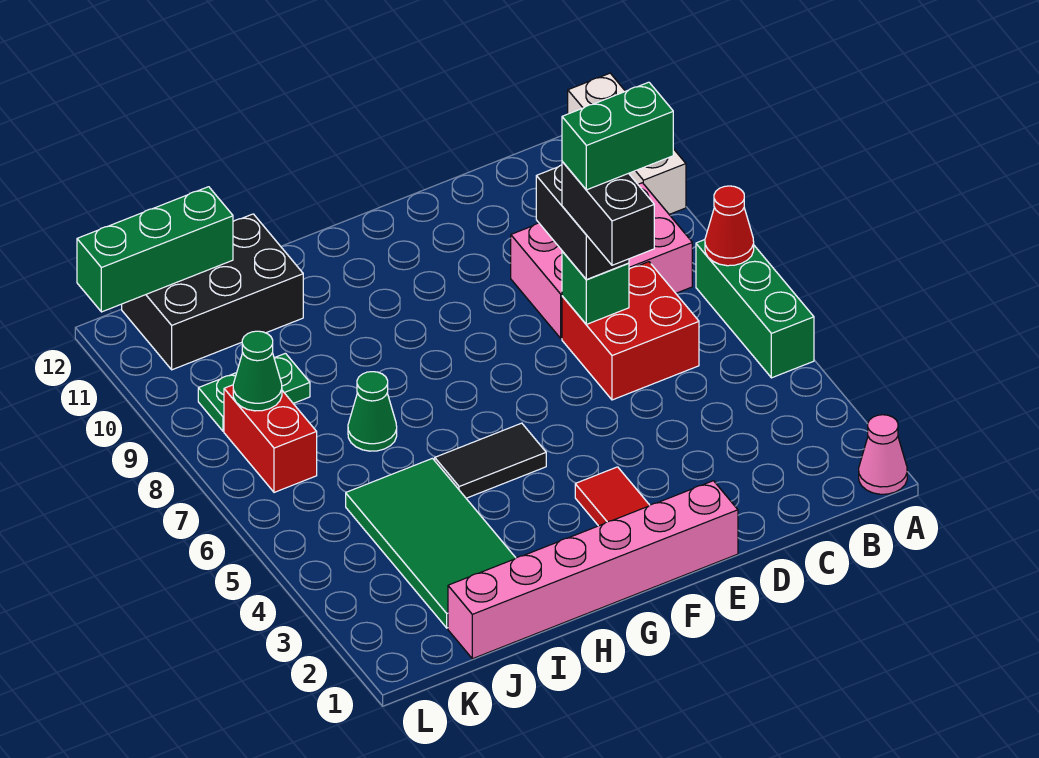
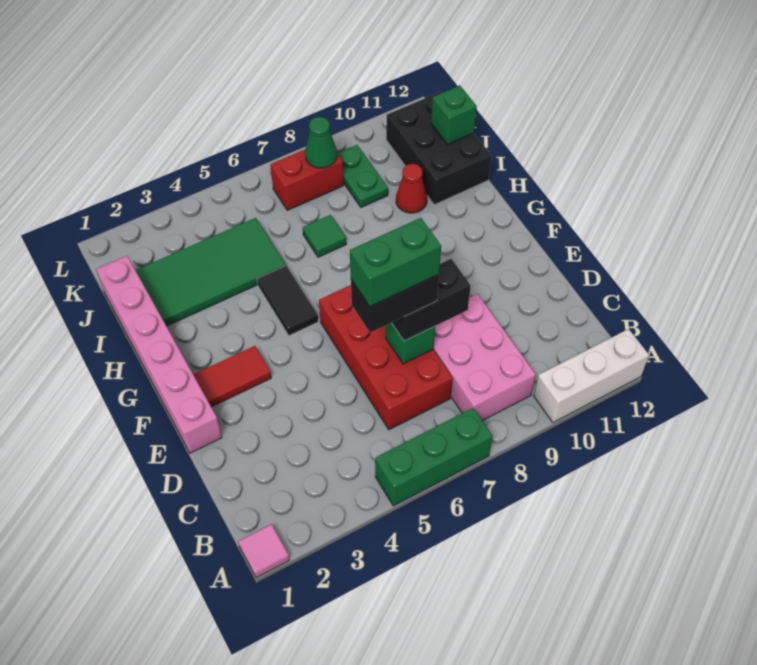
pink 1x1 cone [859,415,907,494] -> pink 1x1 tile [238,524,289,578]
red 1x1 cone [705,186,754,266] -> red 1x1 cone moved to [396,164,427,213]
red 2x2 brick [562,262,699,400] -> red 2x4 brick [319,285,453,430]
green 1x2 brick [562,82,673,190] -> green 1x2 brick turned to [350,218,441,306]
green 1x1 cone [348,372,397,451] -> green 1x1 tile [303,215,346,257]
green 1x3 brick [77,187,233,312] -> green 1x1 brick [431,85,477,144]

